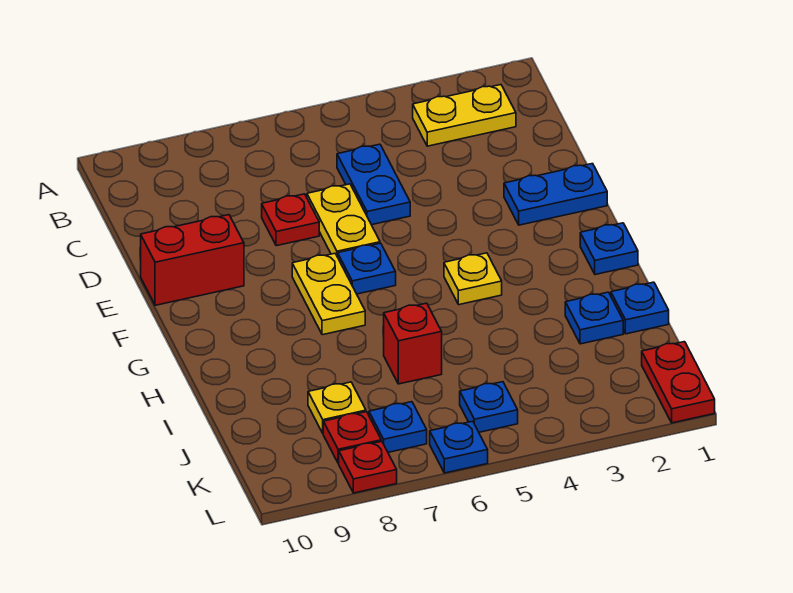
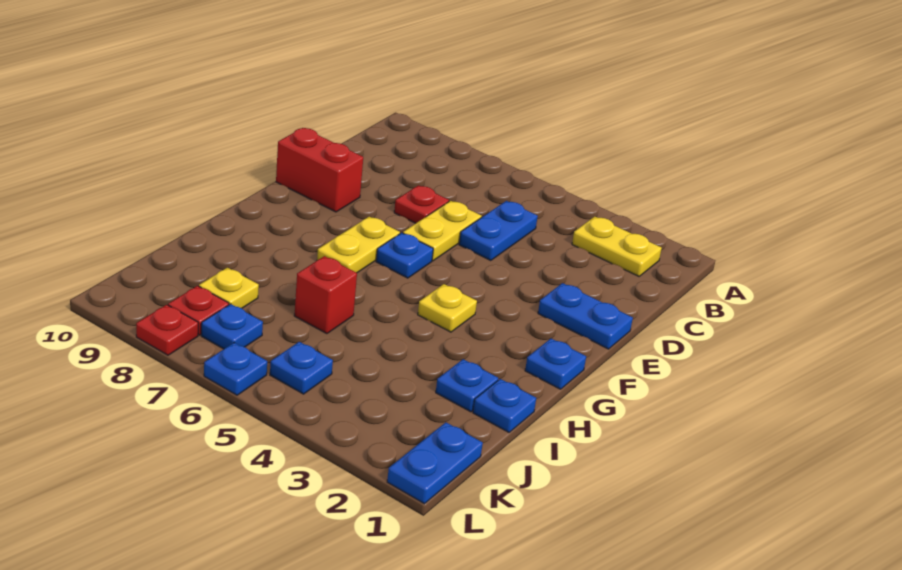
red 1x2 plate [642,342,715,423] -> blue 1x2 plate [387,422,483,504]

